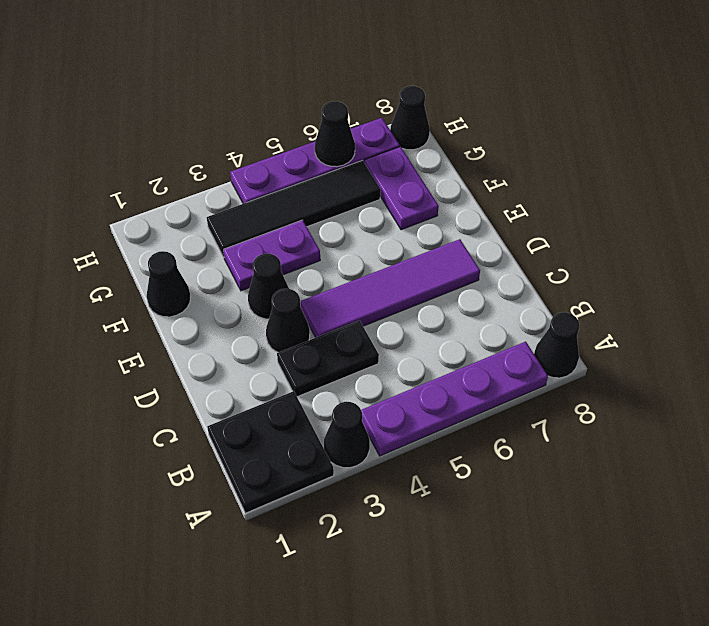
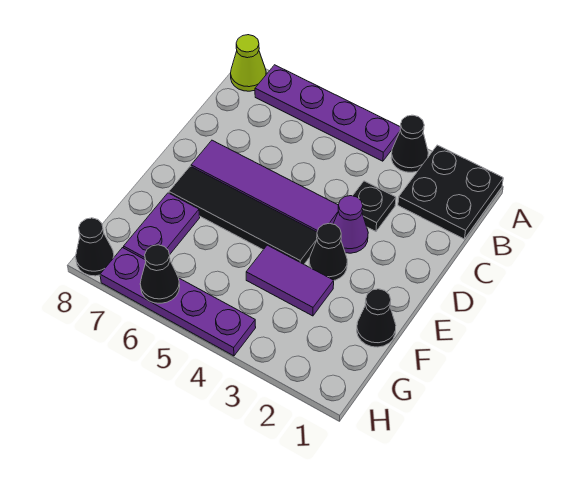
black 1x1 cone [534,312,580,378] -> lime 1x1 cone [231,35,266,91]
black 1x2 plate [277,320,379,397] -> black 1x1 plate [353,181,396,231]
black 1x1 cone [266,289,310,352] -> purple 1x1 cone [333,196,368,253]
purple 1x2 plate [223,220,320,291] -> purple 1x2 tile [246,245,334,316]
black 1x4 tile [207,160,380,257] -> black 1x4 tile moved to [169,166,317,264]

